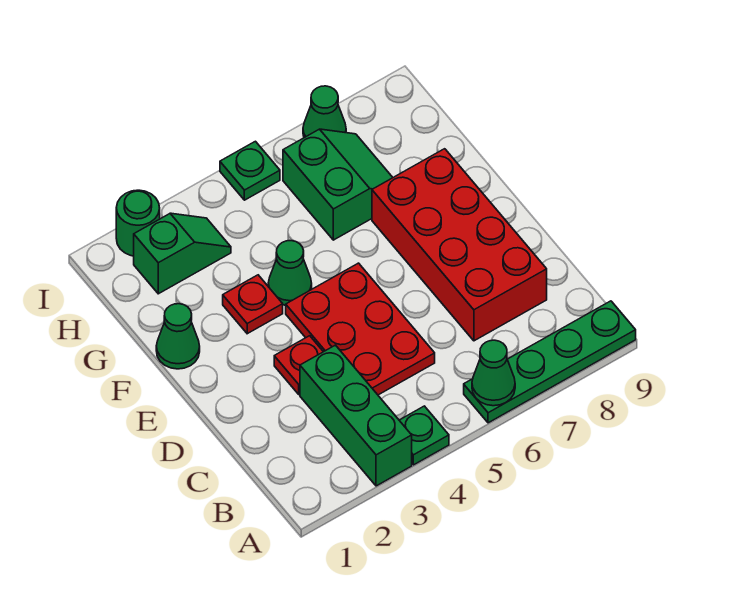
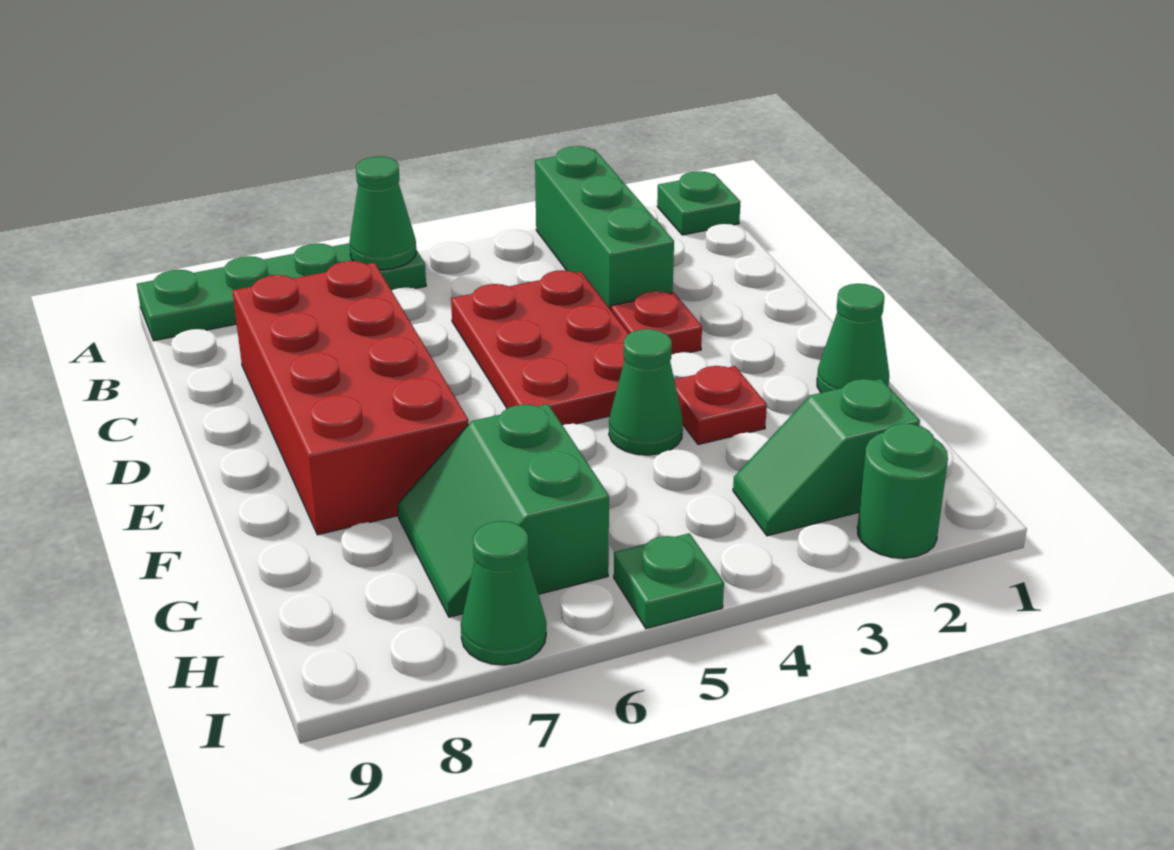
green 1x1 plate [399,406,449,465] -> green 1x1 plate moved to [657,171,740,235]

